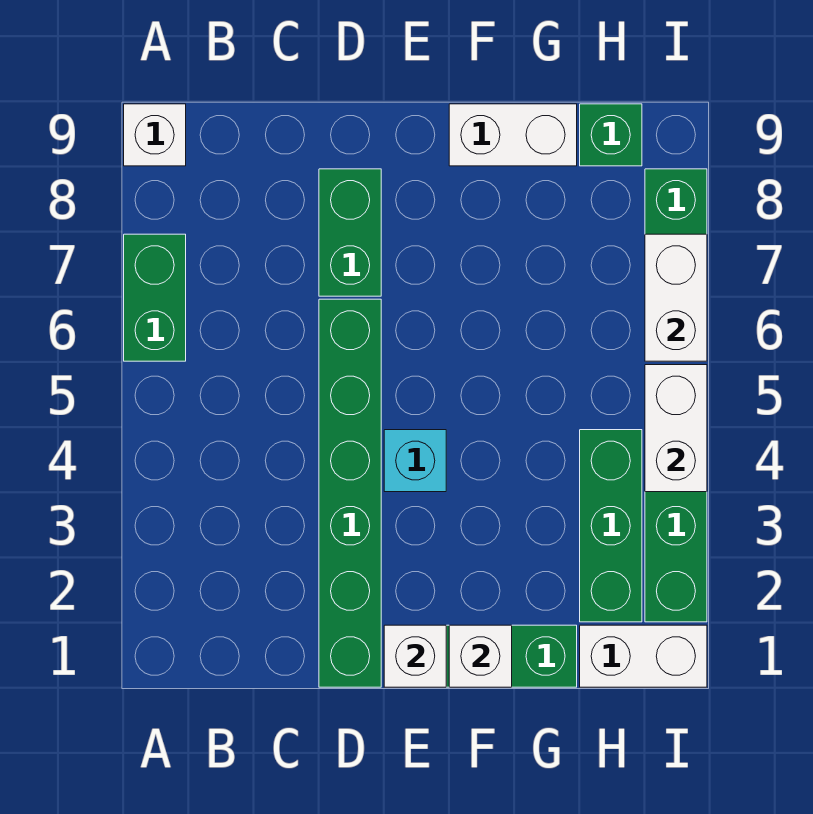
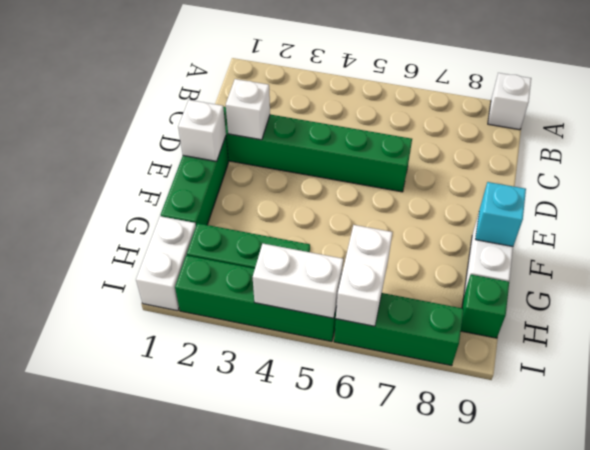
green 1x2 brick [124,234,186,361] -> none
green 1x2 brick [319,169,381,296] -> none
cyan 1x1 brick [384,430,446,492] -> cyan 1x1 brick moved to [475,182,526,246]
white 1x1 brick [449,625,512,687] -> white 1x1 brick moved to [226,79,270,140]
white 1x2 brick [645,234,707,361] -> white 1x2 brick turned to [336,225,393,326]

